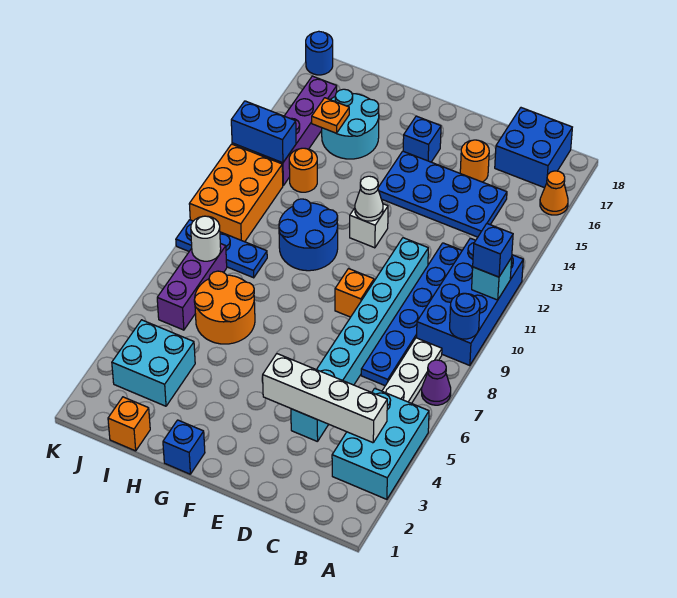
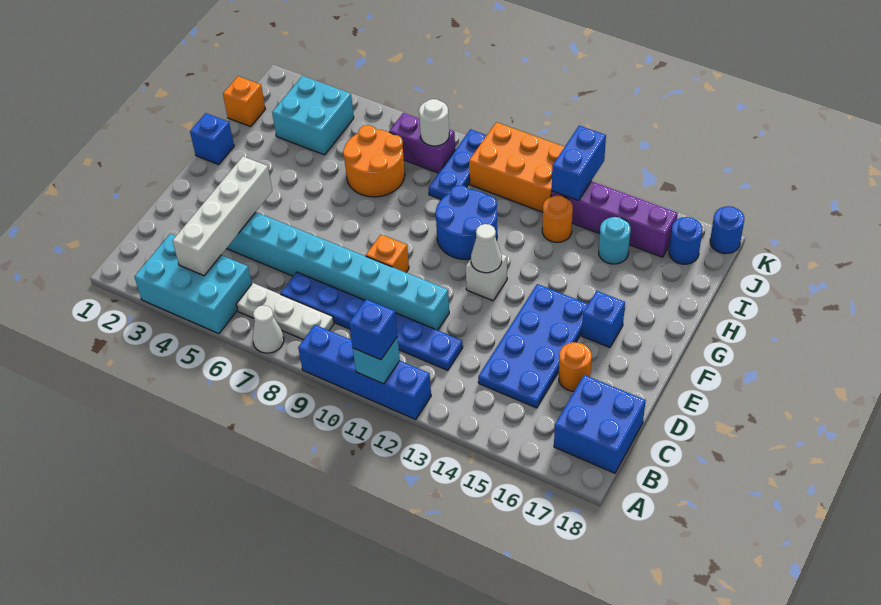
purple 1x1 cone [422,360,451,405] -> white 1x1 cone [252,305,284,353]
blue 2x4 brick [417,238,523,366] -> blue 1x4 brick [298,325,431,419]
blue 1x1 round brick [450,293,480,339] -> blue 1x1 round brick moved to [669,217,702,264]
orange 1x1 cone [540,171,568,215] -> none
cyan 2x2 round brick [322,89,379,159] -> cyan 1x1 round brick [599,217,630,264]
orange 1x1 plate [312,98,349,133] -> none
purple 1x3 brick [157,243,227,330] -> purple 1x2 brick [389,113,455,173]

